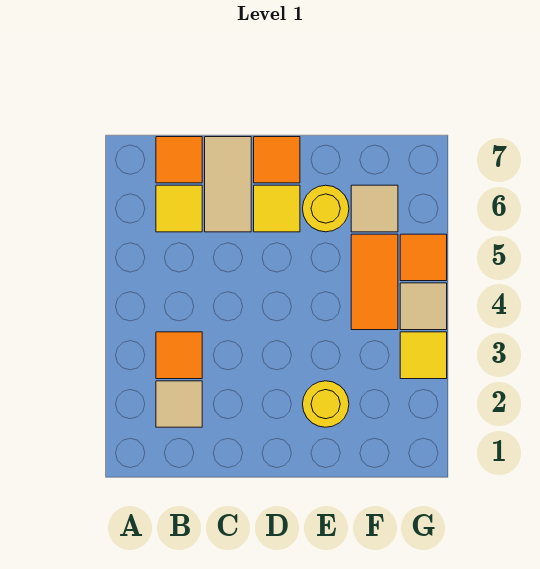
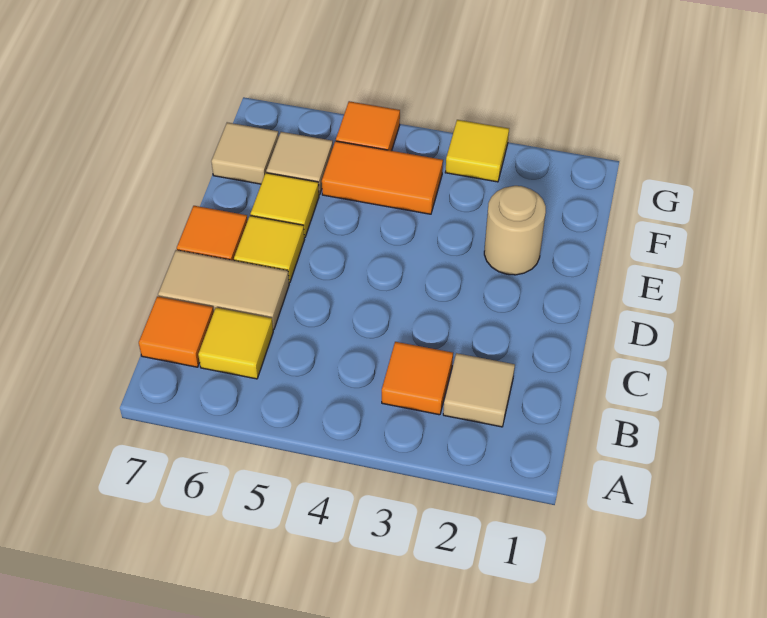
yellow 1x1 round brick [303,381,349,427] -> tan 1x1 round brick [484,186,546,275]
yellow 1x1 round brick [303,185,349,232] -> yellow 1x1 tile [250,173,319,238]
tan 1x1 tile [400,283,447,330] -> tan 1x1 tile moved to [211,122,279,184]

